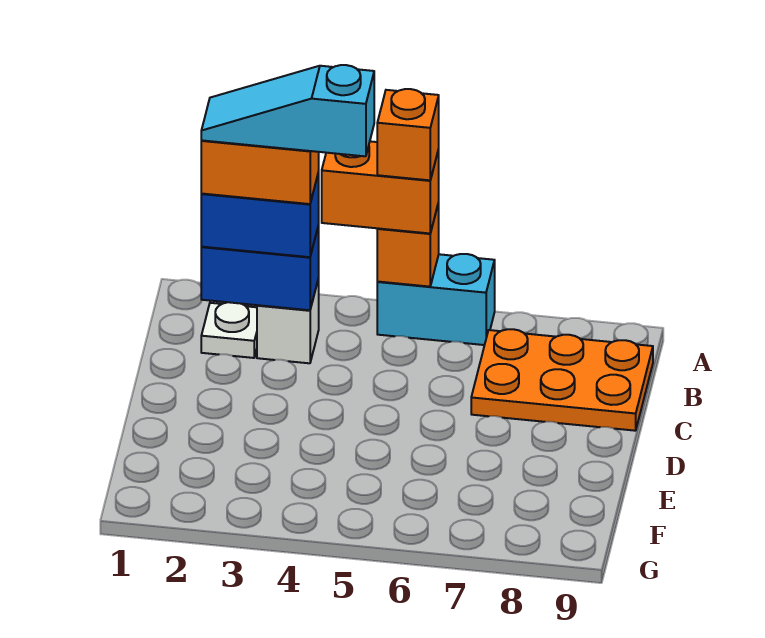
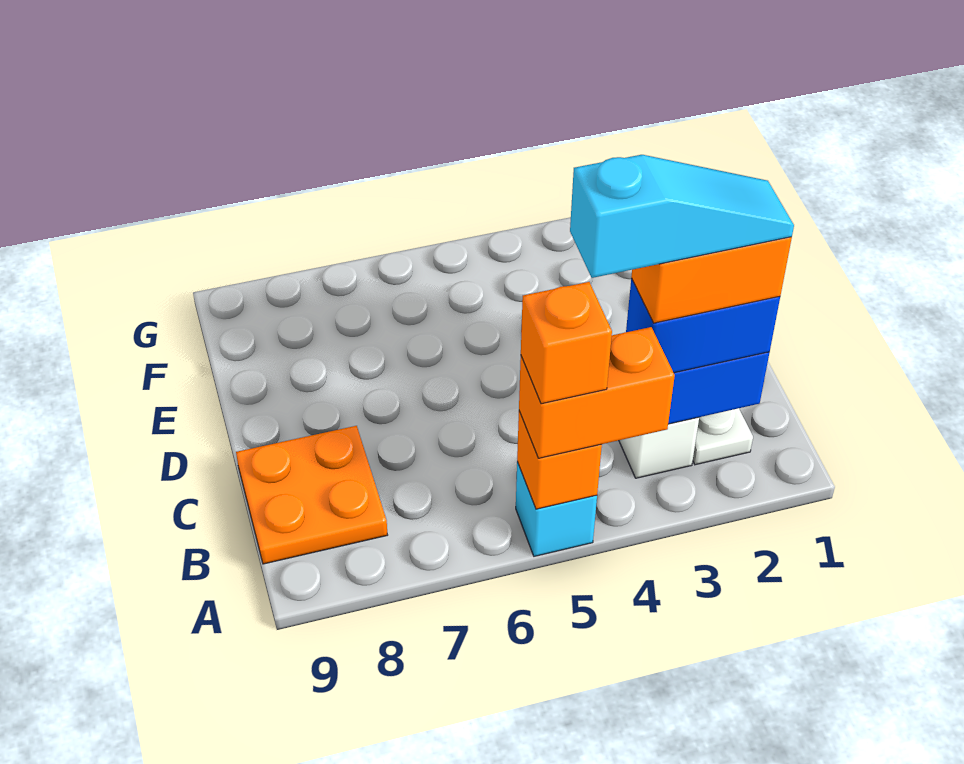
cyan 1x2 brick [377,254,495,345] -> cyan 1x1 brick [516,462,597,556]
orange 2x3 plate [471,329,653,431] -> orange 2x2 plate [236,426,387,564]

